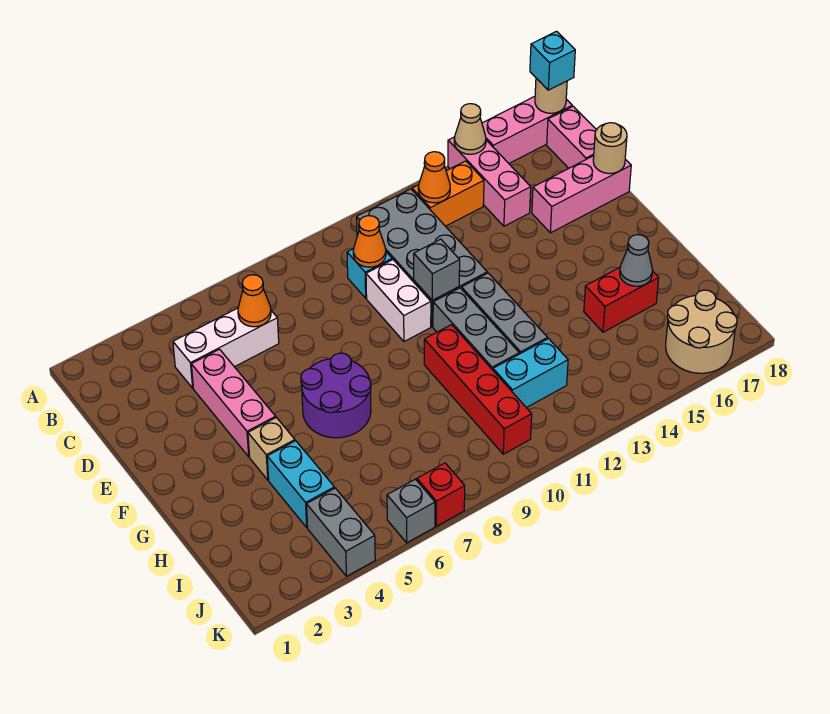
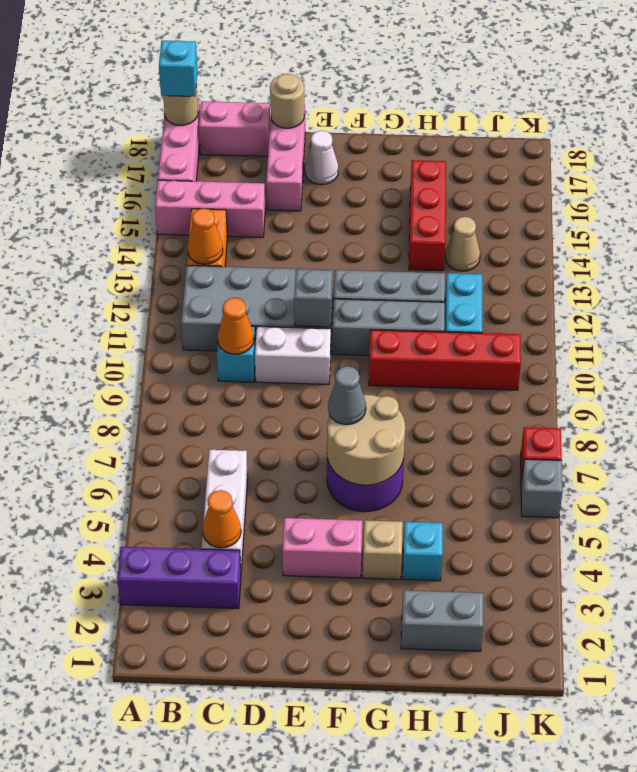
none -> purple 1x3 brick [117,547,241,609]
tan 1x1 cone [454,104,486,154] -> tan 1x1 cone moved to [445,217,480,271]
orange 1x1 cone [238,275,271,327] -> orange 1x1 cone moved to [202,490,241,548]
pink 1x3 brick [191,349,276,457] -> pink 1x2 brick [282,518,362,578]
none -> white 1x1 cone [305,131,338,185]
cyan 1x2 brick [267,441,334,527] -> cyan 1x1 brick [403,522,443,581]
red 1x2 brick [584,268,659,332] -> red 1x3 brick [409,160,446,271]
grey 1x1 cone [620,235,653,286] -> grey 1x1 cone moved to [328,366,366,425]
grey 1x2 brick [307,488,375,576] -> grey 1x2 brick moved to [401,590,483,651]
tan 2x2 round brick [666,290,737,373] -> tan 2x2 round brick moved to [327,395,405,485]

